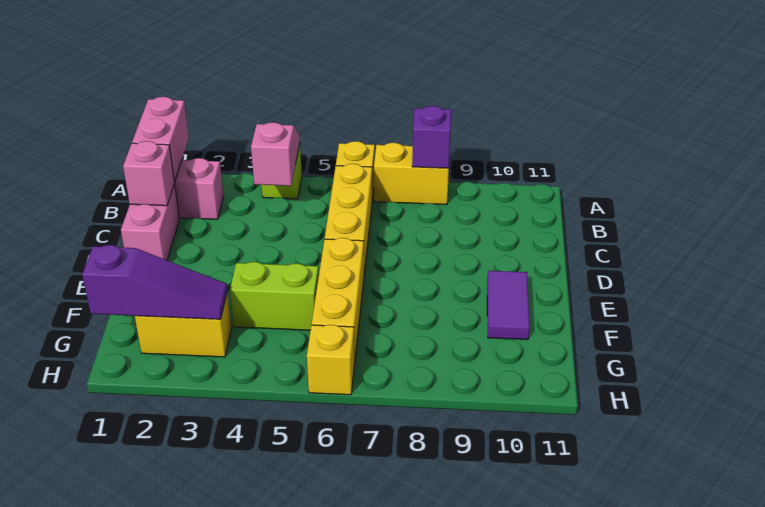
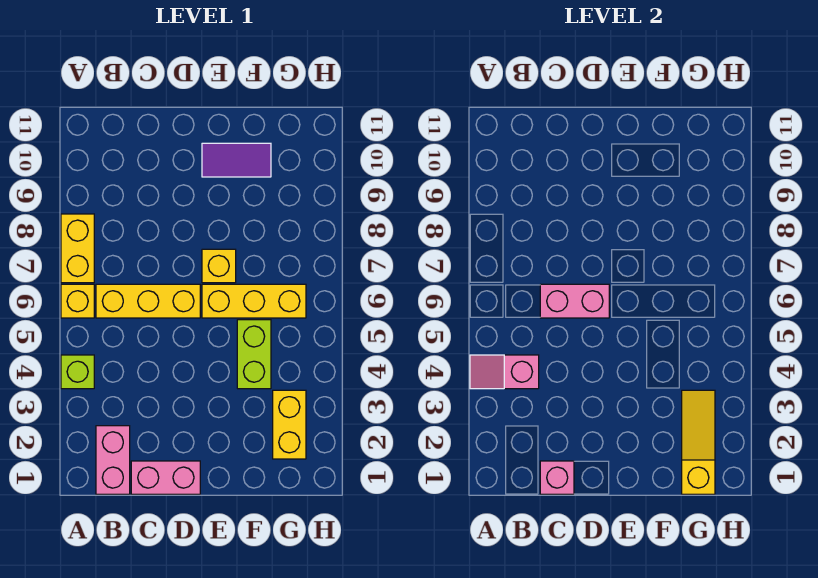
pink 1x2 brick [132,97,189,182] -> pink 1x2 brick moved to [540,284,609,318]
purple 1x1 brick [412,106,451,168] -> none
purple 1x3 slope [82,245,227,319] -> yellow 1x3 slope [682,390,715,494]
yellow 1x1 brick [307,325,355,395] -> yellow 1x1 brick moved to [202,249,236,283]

